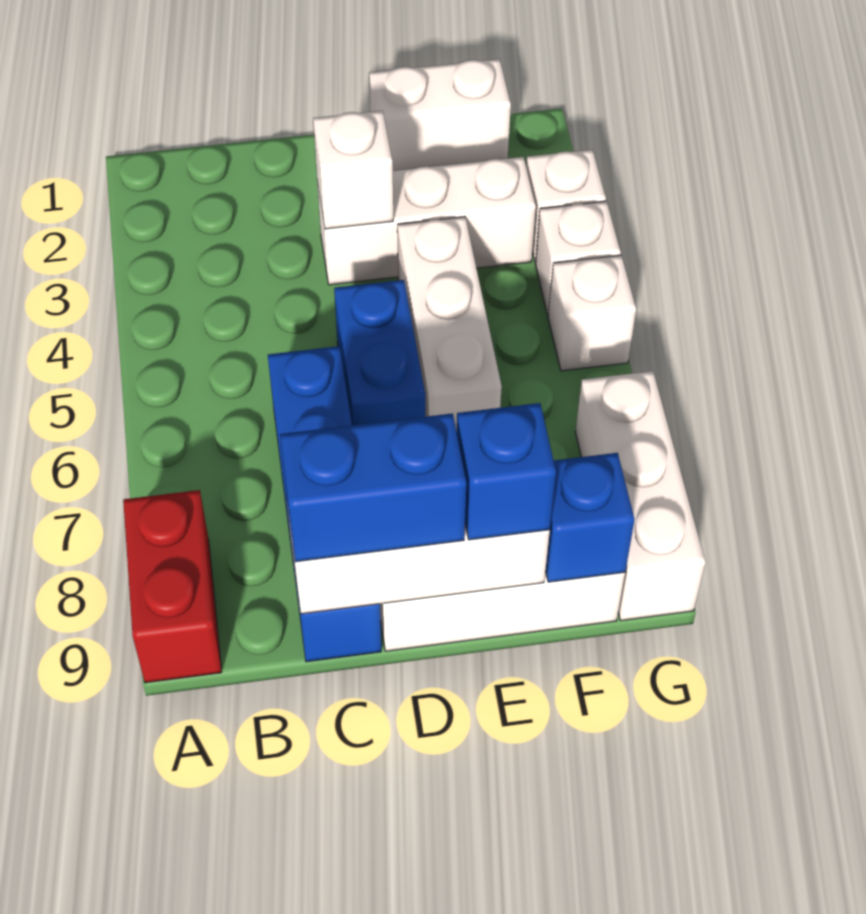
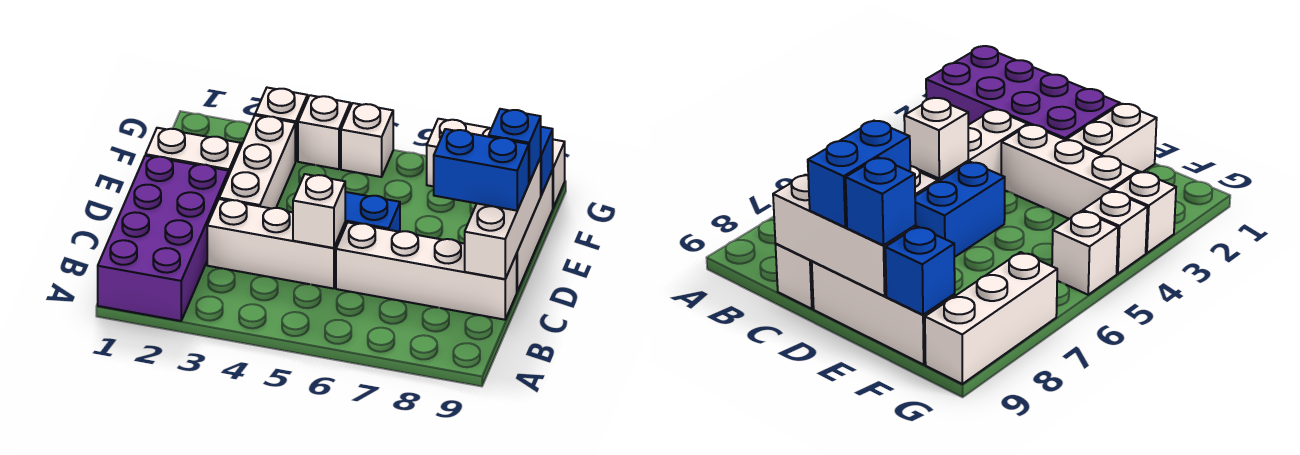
none -> purple 2x4 brick [98,156,229,321]
red 1x2 brick [123,490,222,683] -> none
blue 1x4 brick [268,346,381,662] -> white 1x4 brick [336,222,517,320]
blue 1x2 brick [280,413,466,562] -> blue 1x2 brick turned to [434,129,529,211]
white 1x1 brick [313,111,393,229] -> white 1x1 brick moved to [293,174,345,248]
white 1x2 brick [369,59,511,171] -> white 1x2 brick turned to [146,128,241,174]
white 1x3 brick [397,217,502,431] -> white 1x3 brick moved to [207,199,345,289]

